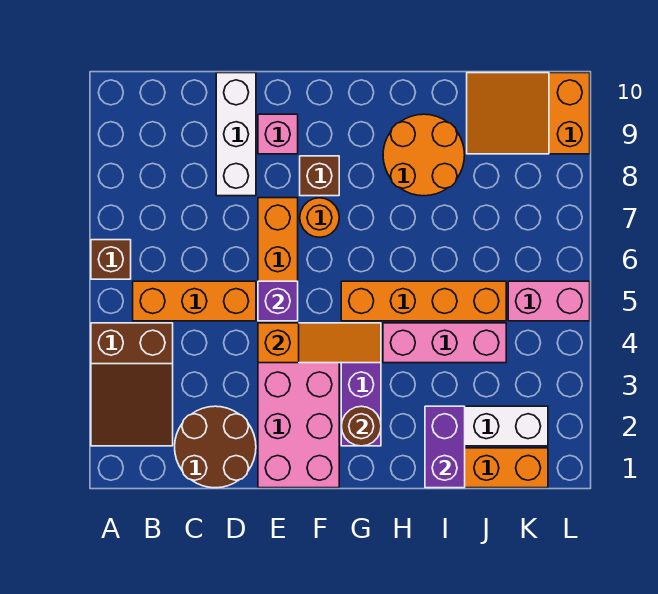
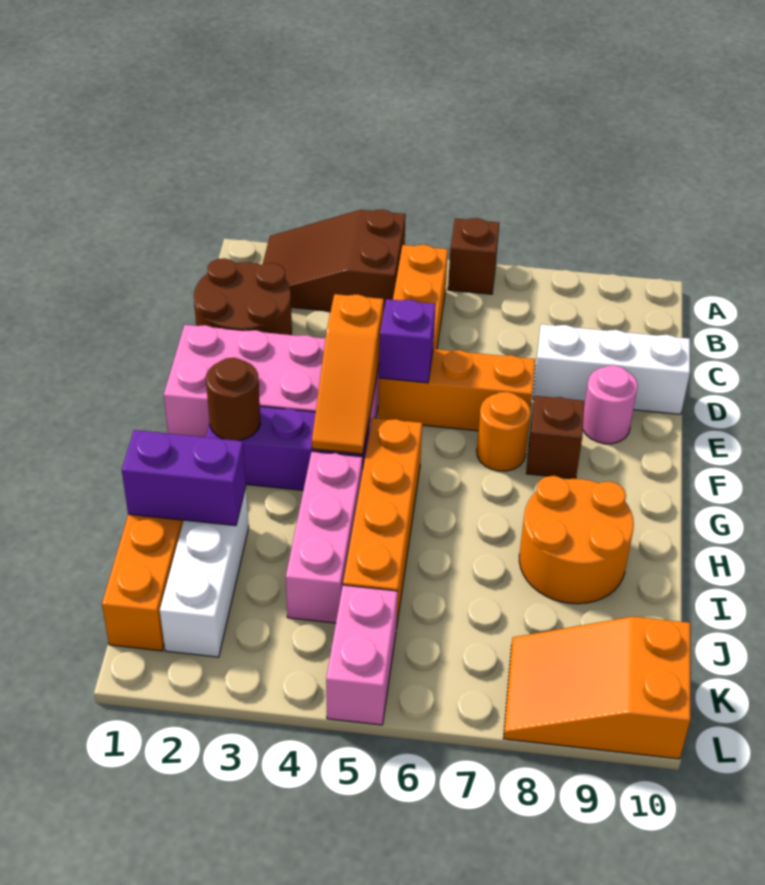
pink 1x1 brick [258,114,298,154] -> pink 1x1 round brick [583,365,638,444]
orange 2x3 slope [467,73,590,154] -> orange 2x3 slope turned to [503,617,691,759]

